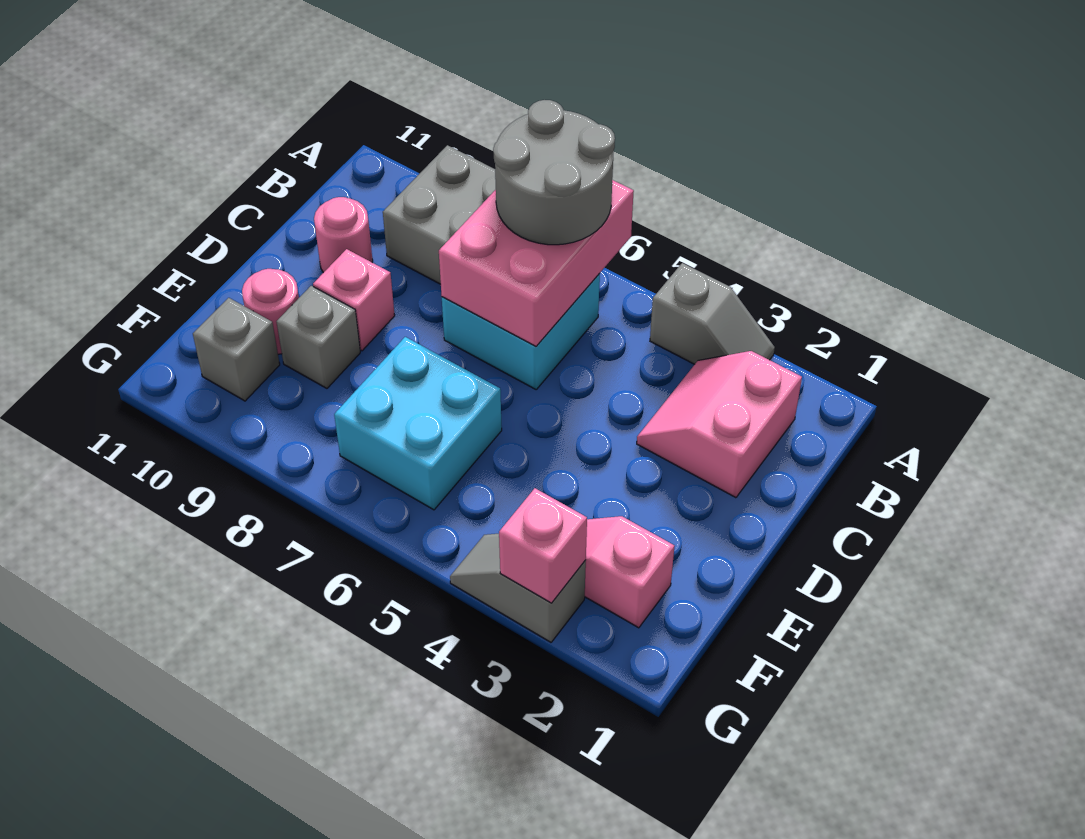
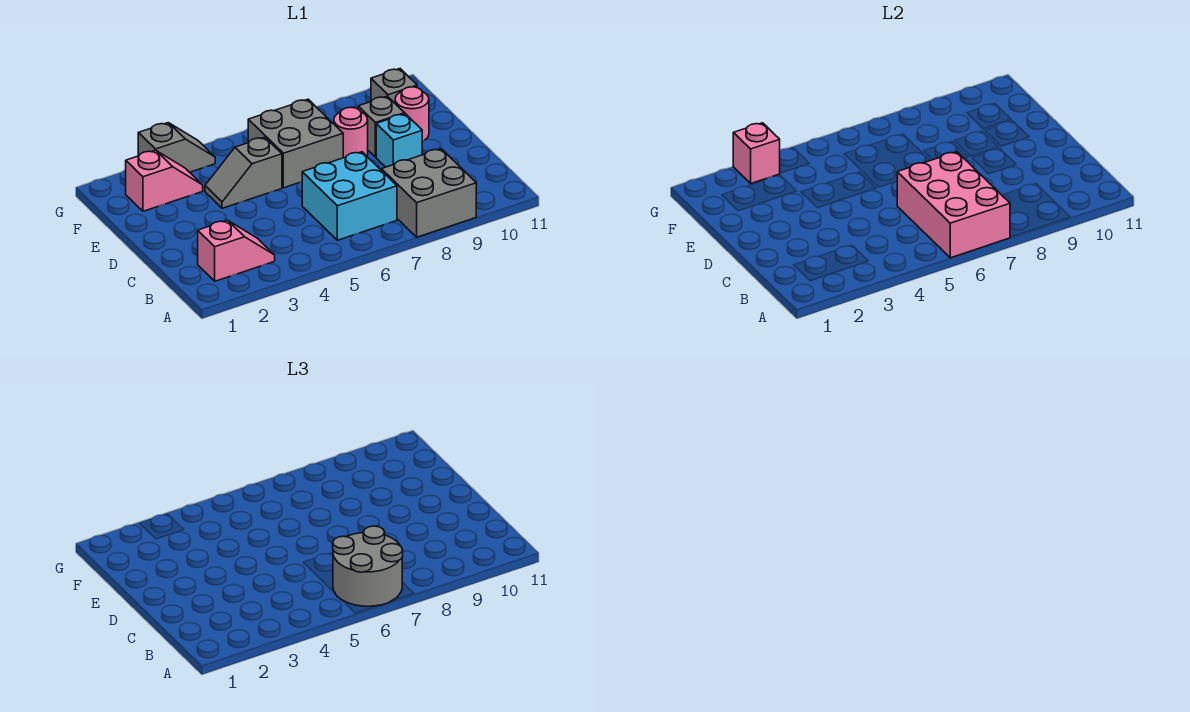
grey 1x2 slope [650,263,775,364] -> grey 1x2 slope moved to [205,137,282,208]
pink 2x2 slope [637,351,802,498] -> pink 1x2 slope [198,220,275,281]
pink 1x1 round brick [314,197,373,273] -> pink 1x1 round brick moved to [334,107,368,158]
pink 1x1 brick [313,249,395,351] -> cyan 1x1 brick [376,114,422,167]
cyan 2x2 brick [334,337,502,510] -> grey 2x2 brick [248,99,343,188]

